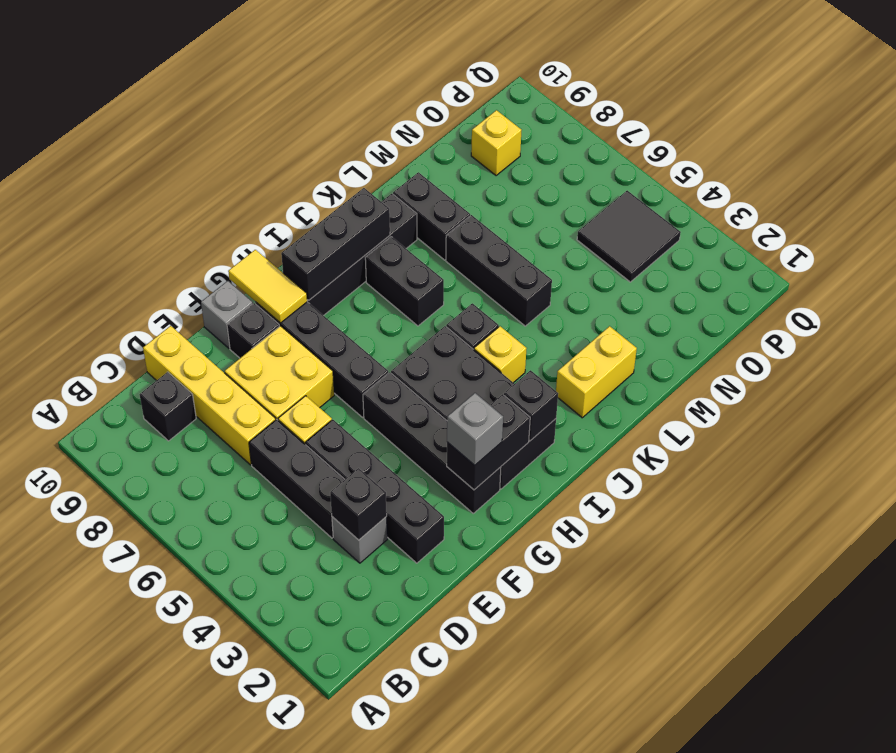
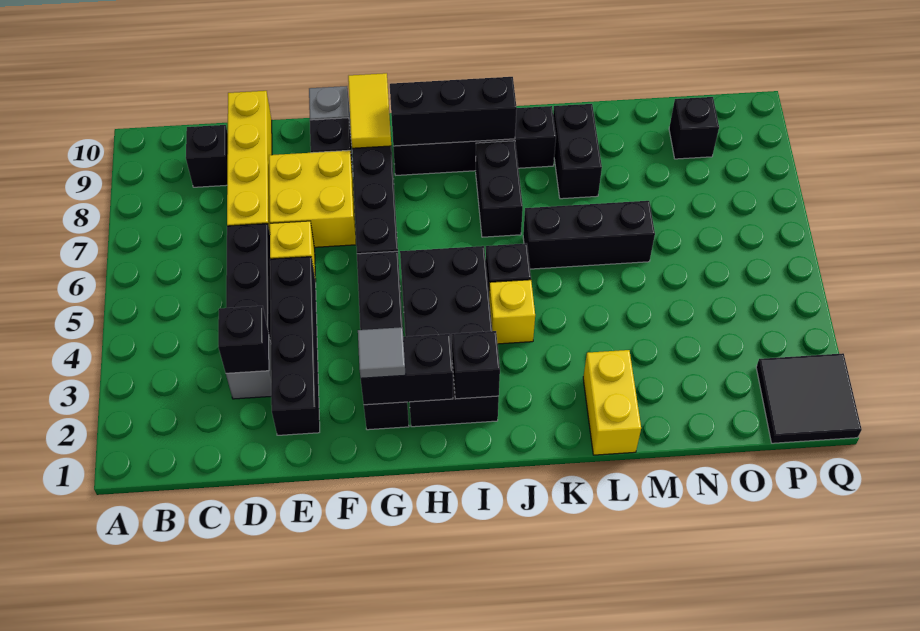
grey 1x1 brick [447,393,503,465] -> grey 1x1 tile [358,327,406,378]
yellow 1x2 brick [556,326,637,418] -> yellow 1x2 brick turned to [583,350,641,455]
black 1x3 brick [446,215,552,326] -> black 1x3 brick turned to [523,201,655,269]
black 2x2 tile [577,191,681,282] -> black 2x2 tile moved to [756,353,862,443]
yellow 1x1 brick [471,110,521,176] -> black 1x1 brick [669,97,719,159]

